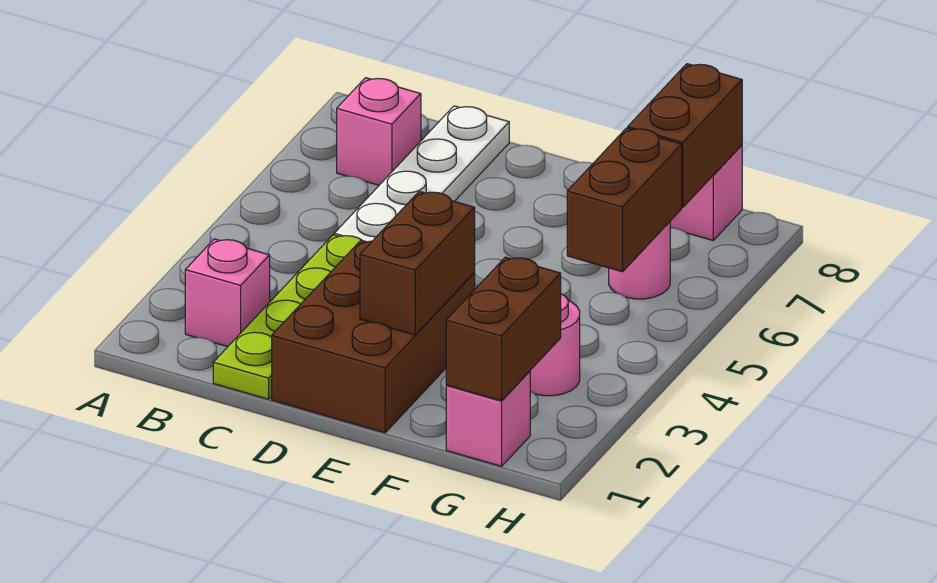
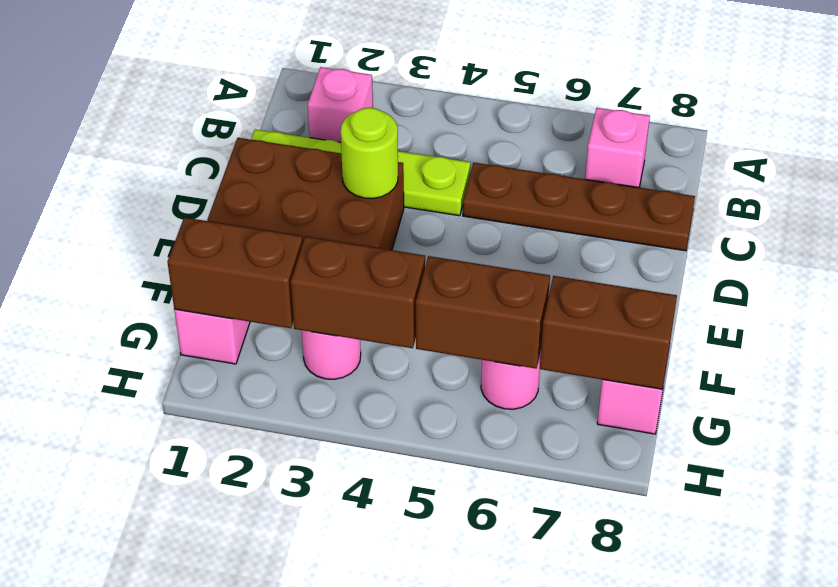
white 1x4 plate [334,106,509,242] -> brown 1x4 plate [463,163,695,251]
none -> lime 1x1 round brick [341,108,398,199]
brown 1x2 brick [360,191,475,335] -> brown 1x2 brick moved to [291,237,425,348]

